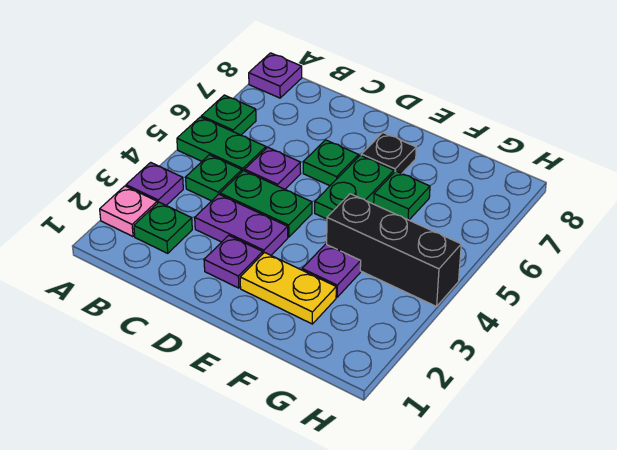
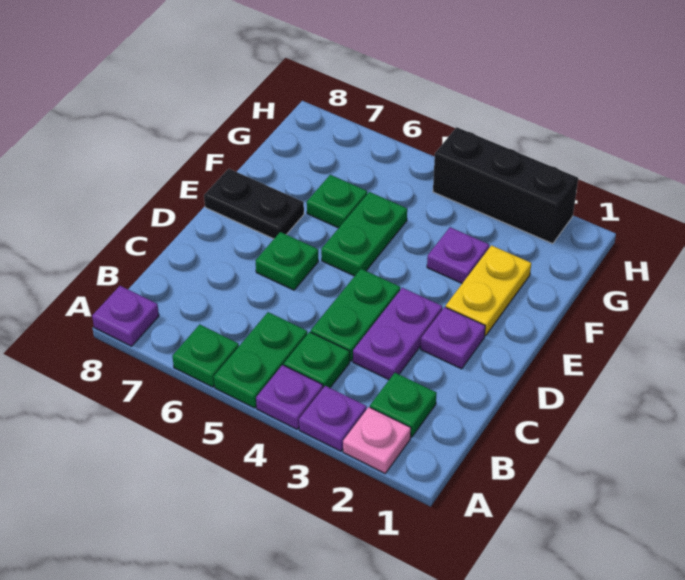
purple 1x1 plate [245,147,301,189] -> purple 1x1 plate moved to [256,365,323,429]
green 1x2 plate [315,155,394,219] -> green 1x2 plate turned to [321,192,407,276]
black 1x1 plate [361,133,416,173] -> black 1x2 plate [204,169,304,239]
black 1x3 brick [327,194,461,306] -> black 1x3 brick turned to [433,127,578,244]

